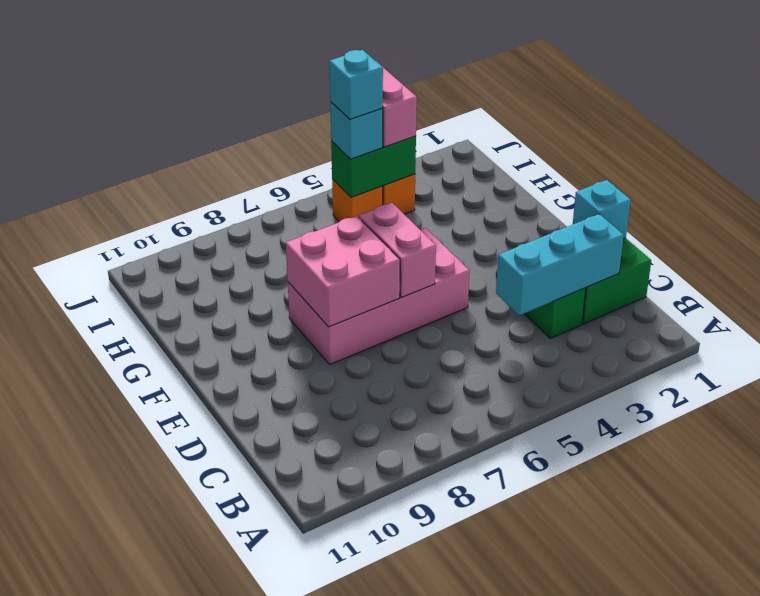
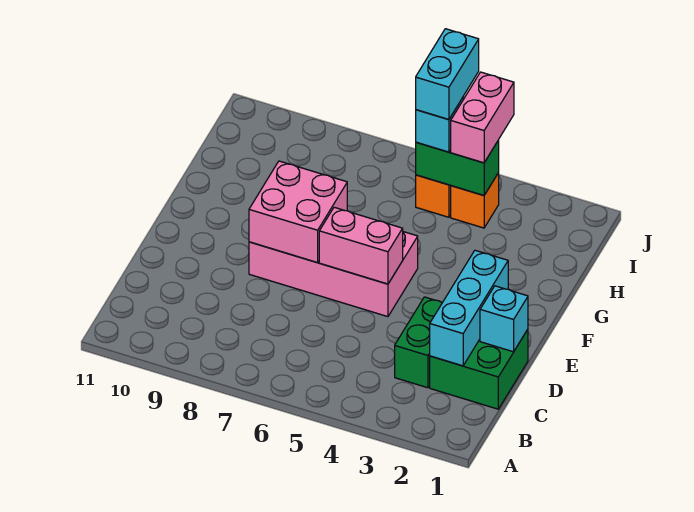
cyan 1x3 brick [496,214,624,316] -> cyan 1x3 brick turned to [430,250,508,366]
pink 1x2 brick [358,203,436,297] -> pink 1x2 brick turned to [319,207,403,284]
cyan 1x1 brick [329,50,383,120] -> cyan 1x2 brick [416,29,479,120]

